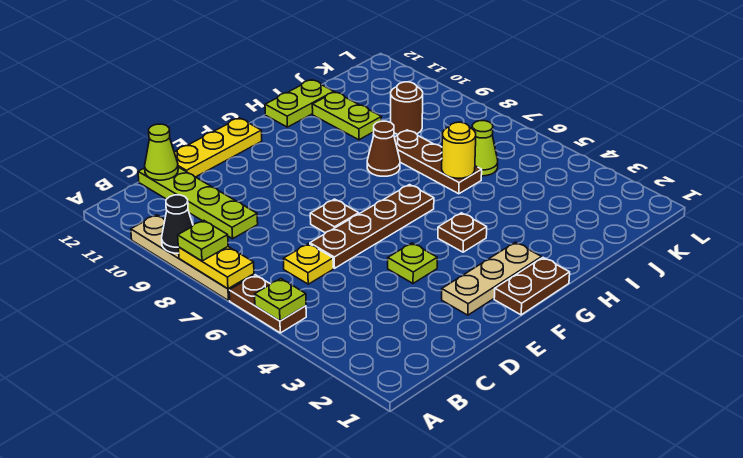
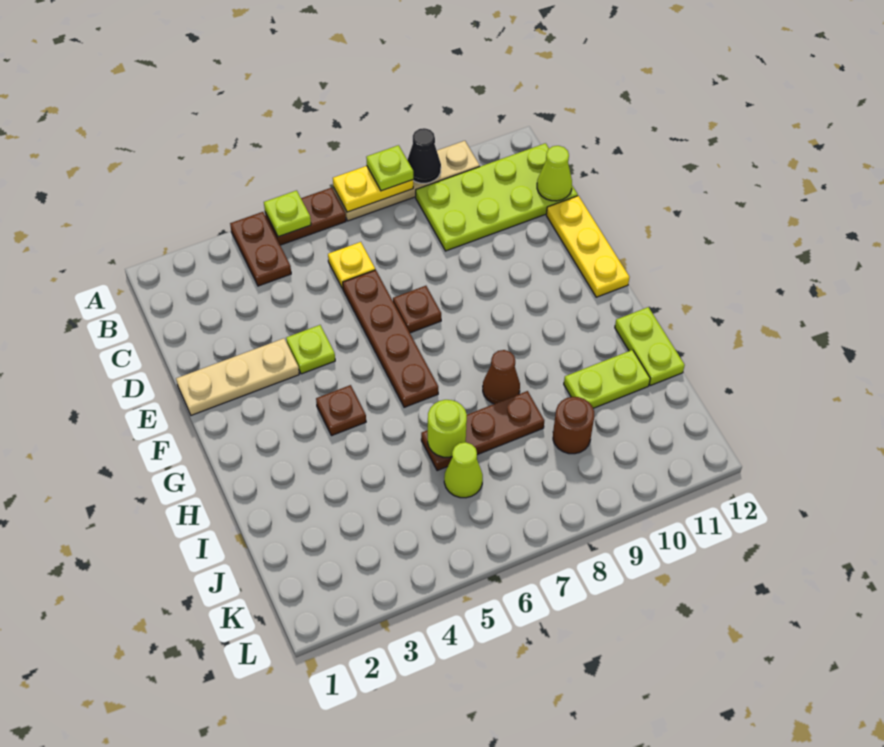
lime 1x4 plate [138,167,258,239] -> lime 2x4 plate [416,143,578,251]
tan 1x3 plate [442,242,542,315] -> tan 1x3 plate turned to [176,338,299,415]
brown 1x2 plate [494,258,570,315] -> brown 1x2 plate moved to [230,212,291,286]
yellow 1x1 round brick [442,122,476,178] -> lime 1x1 round brick [428,400,467,457]

